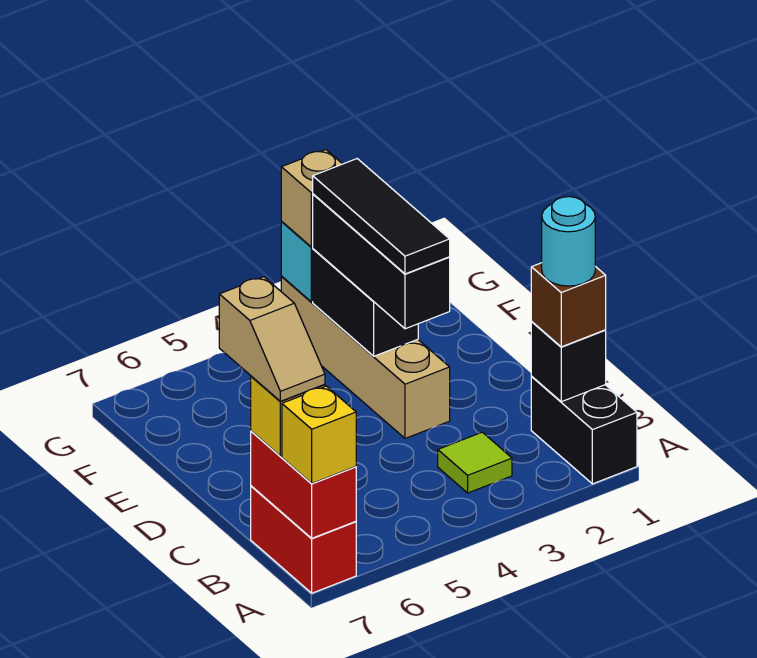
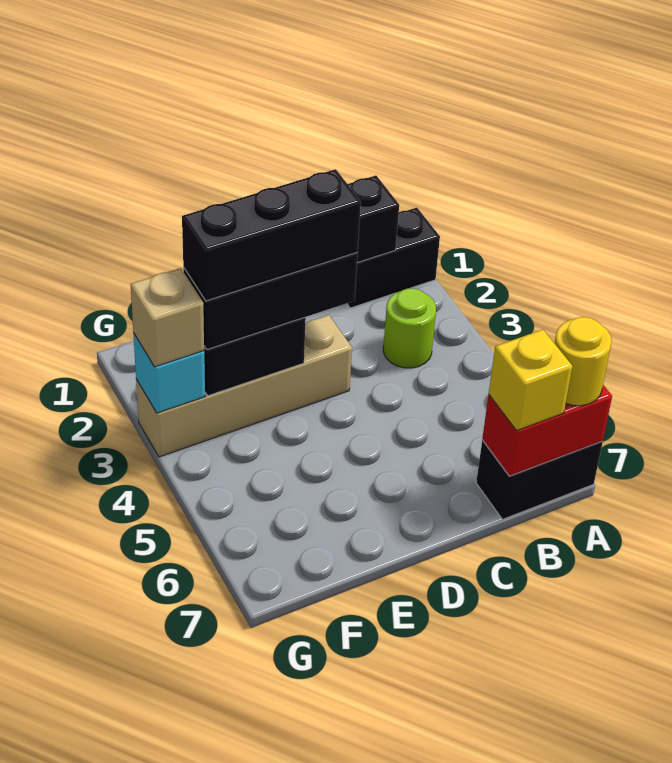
red 1x2 brick [251,486,356,593] -> black 1x2 brick [476,440,603,519]
yellow 1x1 brick [282,386,356,484] -> yellow 1x1 round brick [554,317,612,406]
brown 1x1 brick [531,263,606,347] -> none
cyan 1x1 round brick [542,197,595,286] -> none
lime 1x1 tile [438,432,512,493] -> lime 1x1 round brick [383,288,436,368]
tan 1x2 slope [219,277,325,401] -> none
black 1x3 tile [313,159,450,274] -> black 1x3 brick [182,169,361,301]

